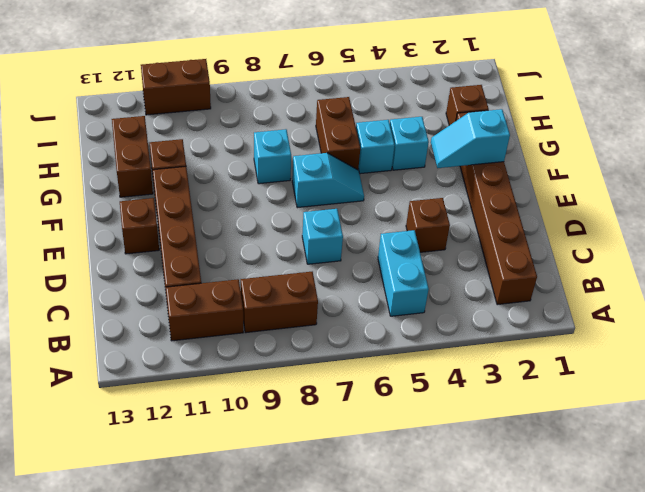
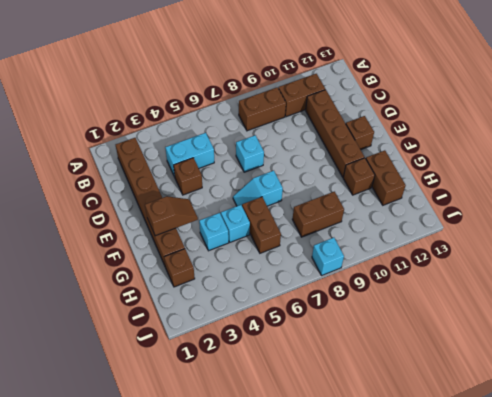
cyan 1x2 brick [378,230,429,316] -> cyan 1x2 brick turned to [165,133,214,177]
cyan 1x2 slope [431,109,510,168] -> brown 1x2 slope [145,196,198,236]
cyan 1x1 brick [254,129,291,184] -> cyan 1x1 brick moved to [312,238,344,275]
brown 1x2 brick [141,59,211,115] -> brown 1x2 brick moved to [292,192,344,237]

